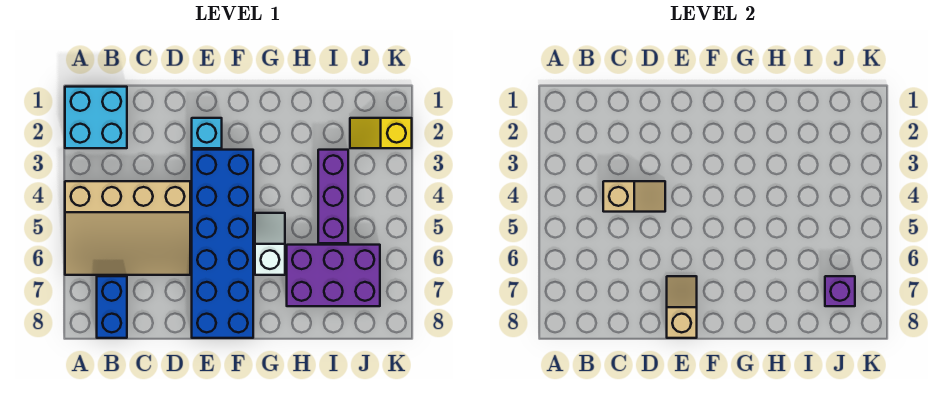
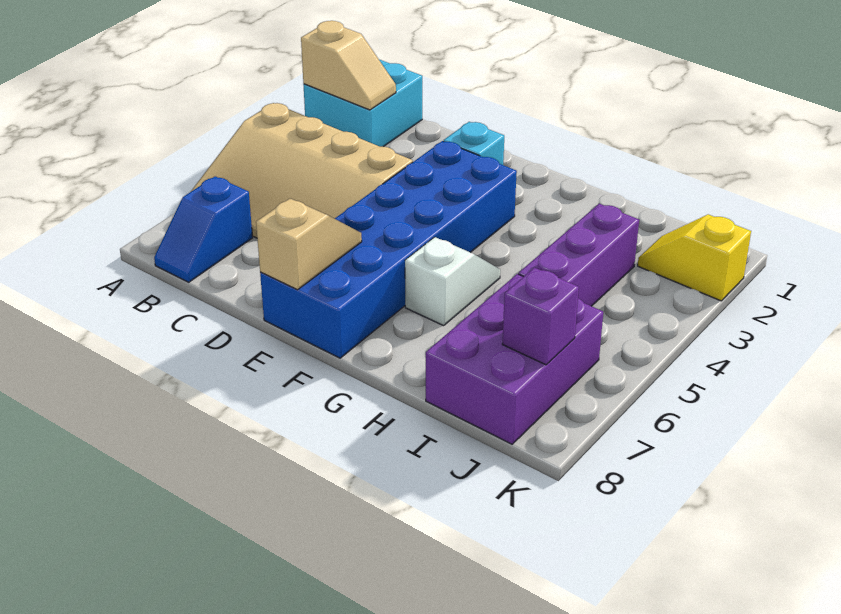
blue 1x2 brick [97,276,127,338] -> blue 1x2 slope [154,177,253,282]
tan 1x2 slope [603,181,665,212] -> tan 1x2 slope moved to [301,21,396,110]
purple 2x3 brick [287,245,380,306] -> purple 2x3 brick turned to [426,274,603,444]

